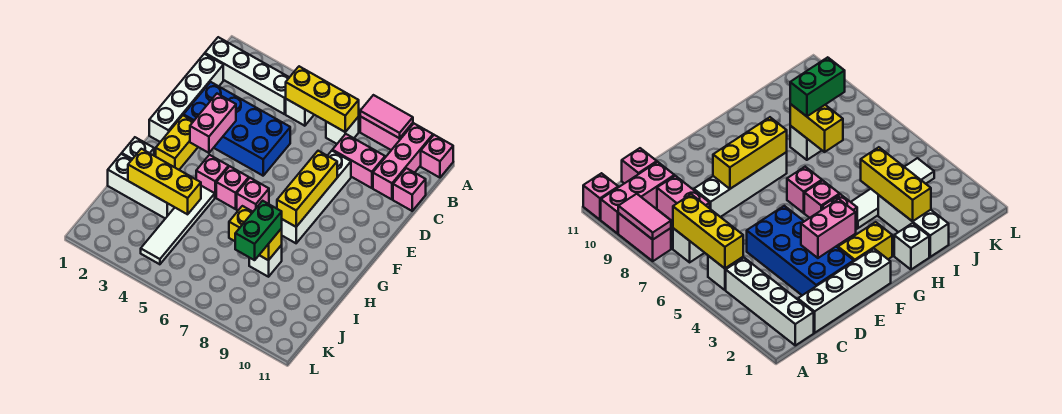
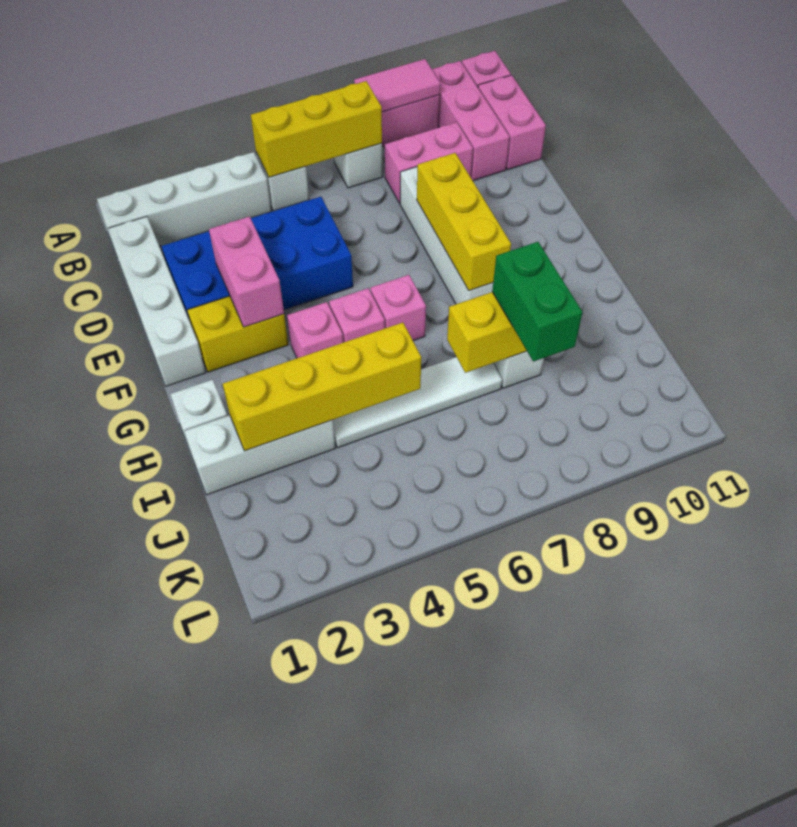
pink 1x1 brick [393,168,426,211] -> pink 1x2 brick [478,75,546,170]
yellow 1x2 brick [156,116,198,170] -> yellow 1x2 brick turned to [187,296,288,372]
white 1x4 tile [141,186,215,264] -> white 1x4 tile turned to [333,357,502,448]
yellow 1x3 brick [128,149,201,214] -> yellow 1x4 brick [223,322,421,451]

